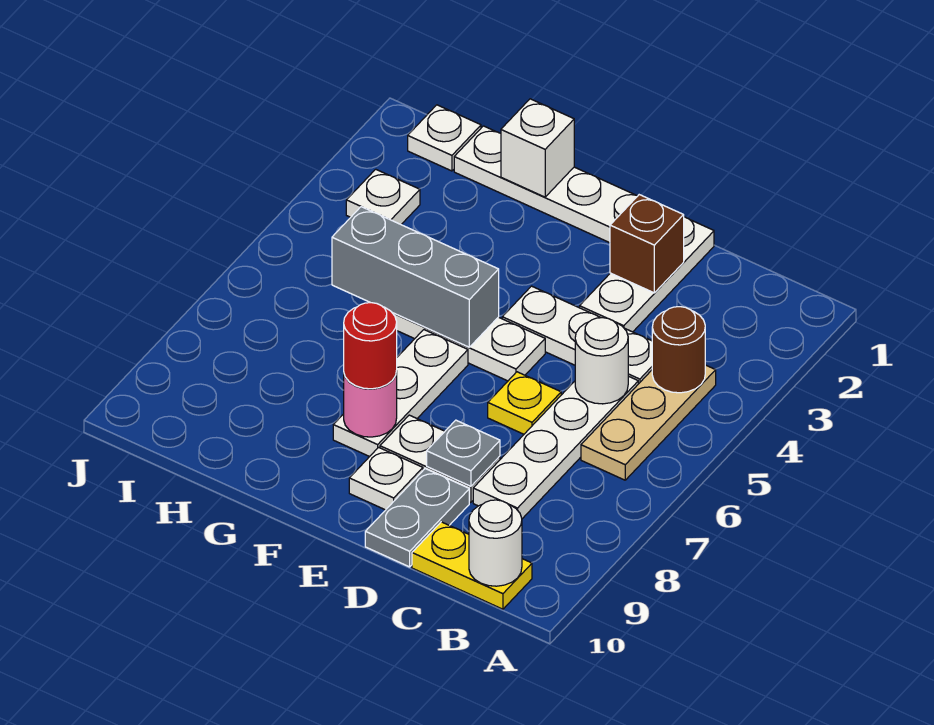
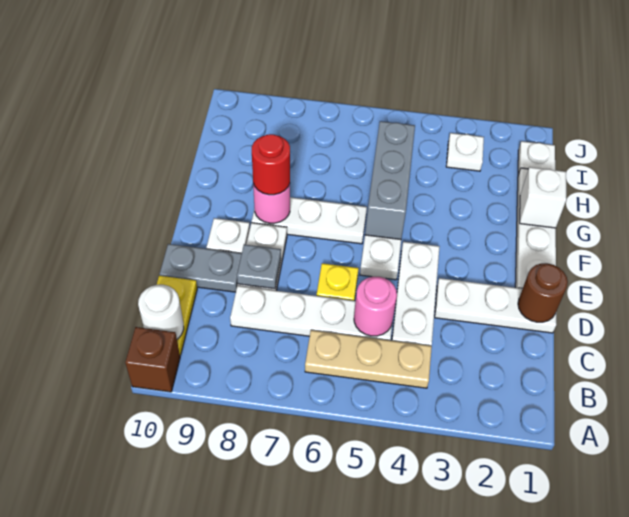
brown 1x1 round brick [652,307,705,393] -> brown 1x1 round brick moved to [518,263,568,322]
white 1x1 round brick [575,318,628,404] -> pink 1x1 round brick [354,277,397,336]
brown 1x1 brick [610,195,684,293] -> brown 1x1 brick moved to [125,327,180,392]

